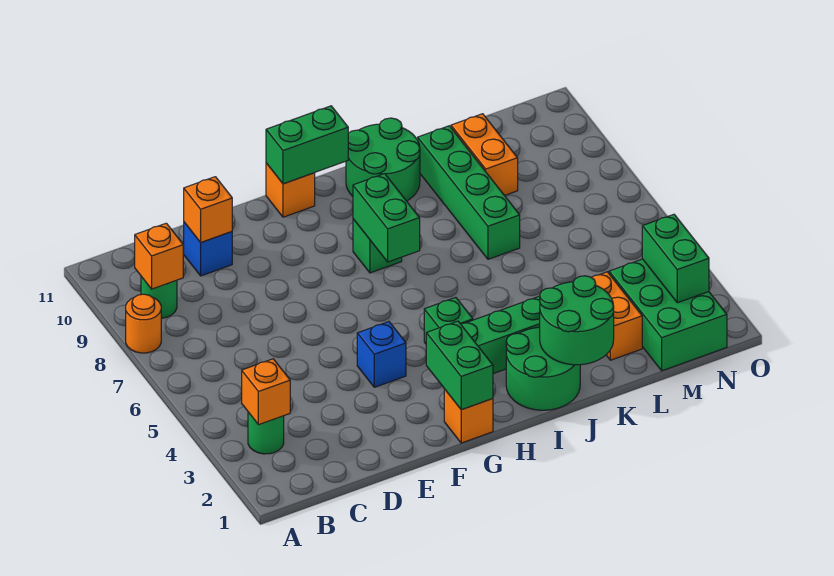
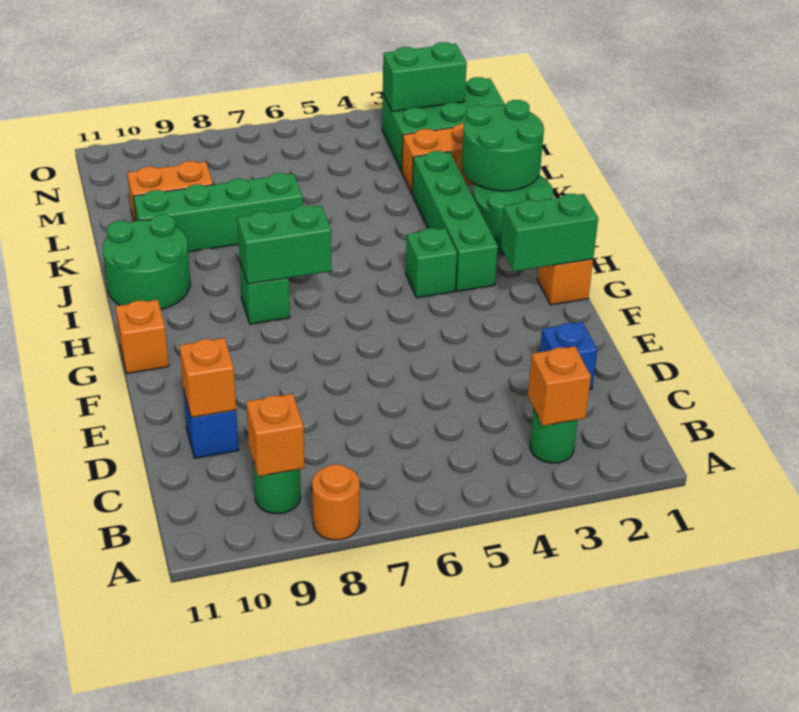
blue 1x1 brick [357,322,406,387] -> blue 1x1 brick moved to [540,322,597,390]
green 1x2 brick [266,106,348,184] -> none

